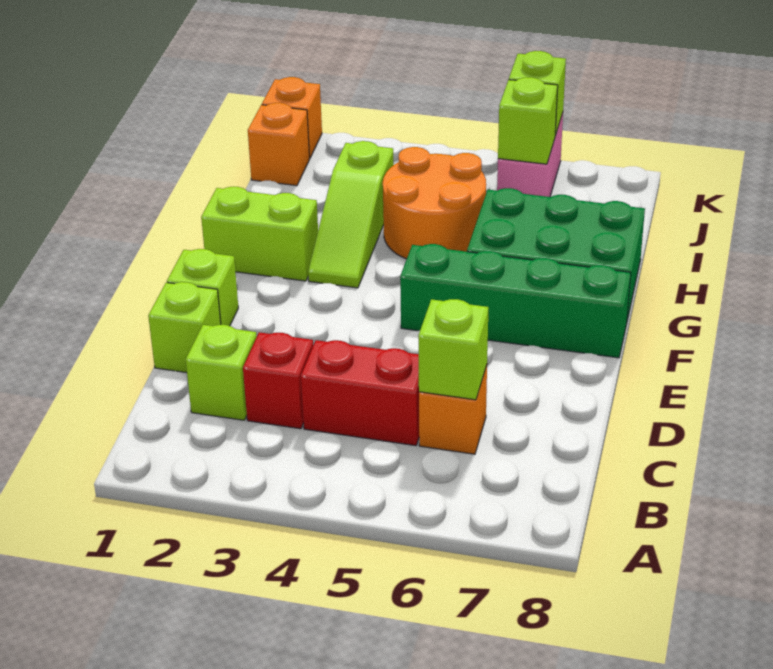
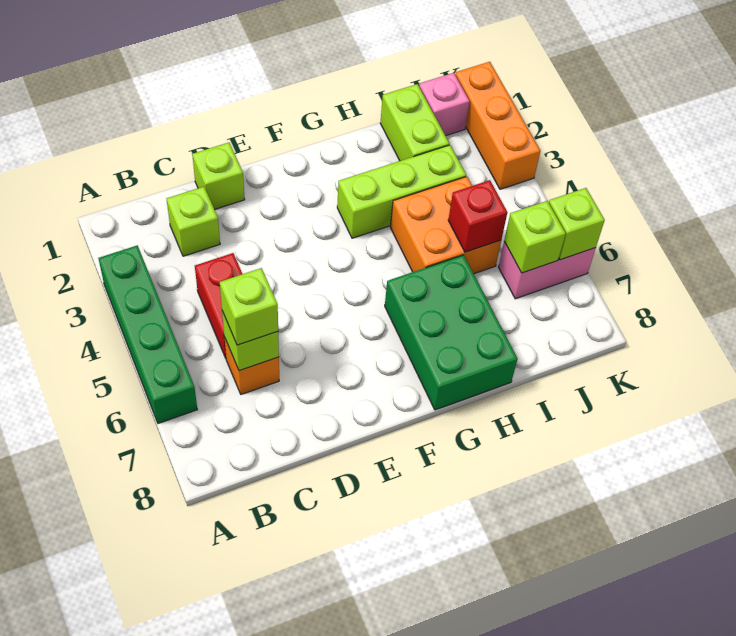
red 1x1 brick [243,332,313,429] -> red 1x1 brick moved to [448,180,507,252]
lime 1x1 brick [167,249,238,326] -> lime 1x1 brick moved to [220,268,278,345]
green 1x4 brick [400,244,631,358] -> green 1x4 brick moved to [98,245,197,423]
lime 1x2 brick [201,187,318,281] -> lime 1x2 brick moved to [380,84,449,161]
lime 1x3 slope [308,141,394,288] -> lime 1x3 brick [337,145,466,238]
orange 2x2 round brick [383,147,486,259] -> orange 2x2 brick [390,177,501,274]
orange 1x1 brick [248,103,310,186] -> pink 1x1 brick [419,73,470,136]
orange 1x1 brick [262,77,322,158] -> orange 1x3 brick [455,62,540,189]

